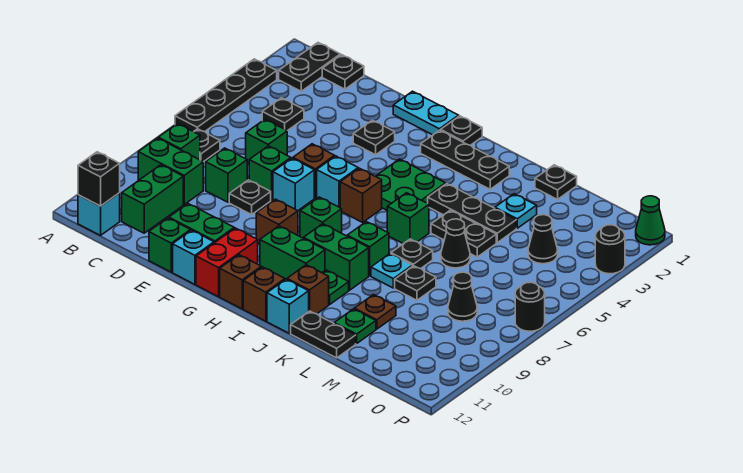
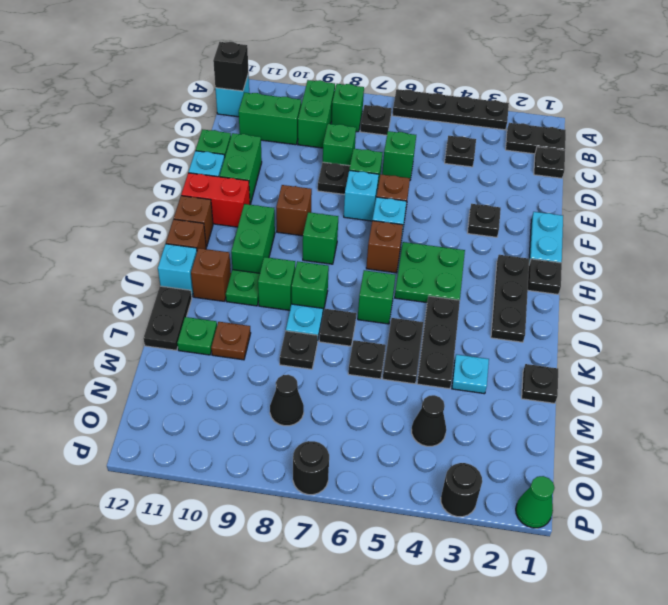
green 1x2 brick [304,224,369,290] -> green 1x1 brick [258,257,295,310]
black 1x1 cone [441,219,470,268] -> black 1x1 plate [348,340,386,379]

